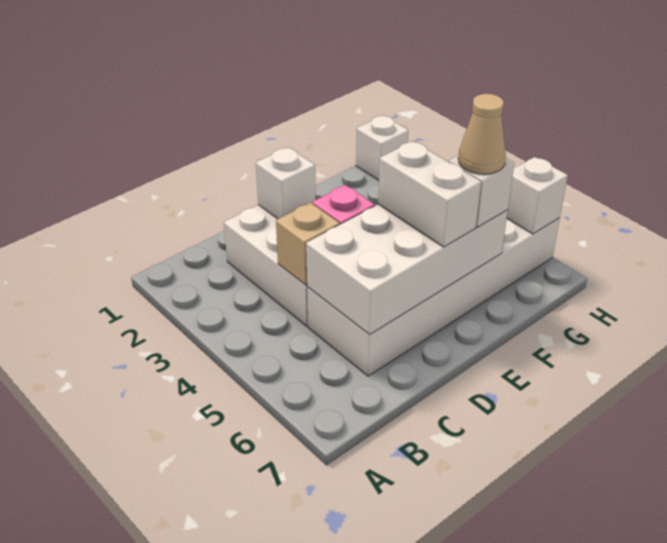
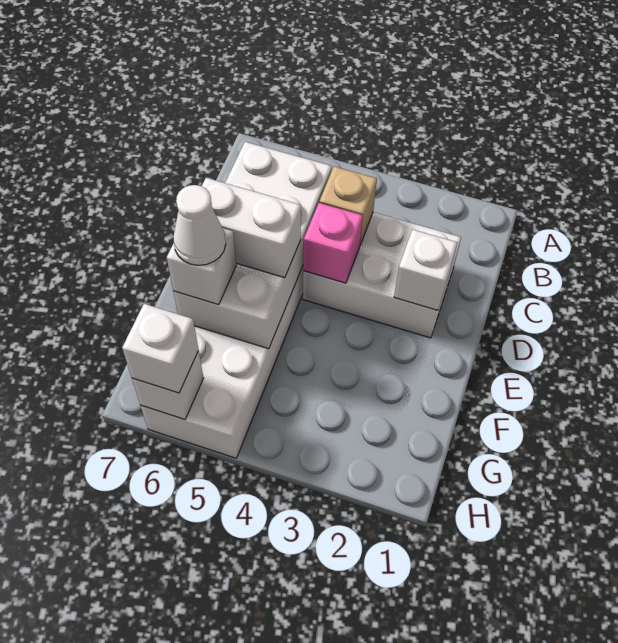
tan 1x1 cone [458,94,506,174] -> white 1x1 cone [173,185,226,265]
white 1x1 brick [356,116,408,180] -> white 1x1 brick moved to [122,304,199,393]

